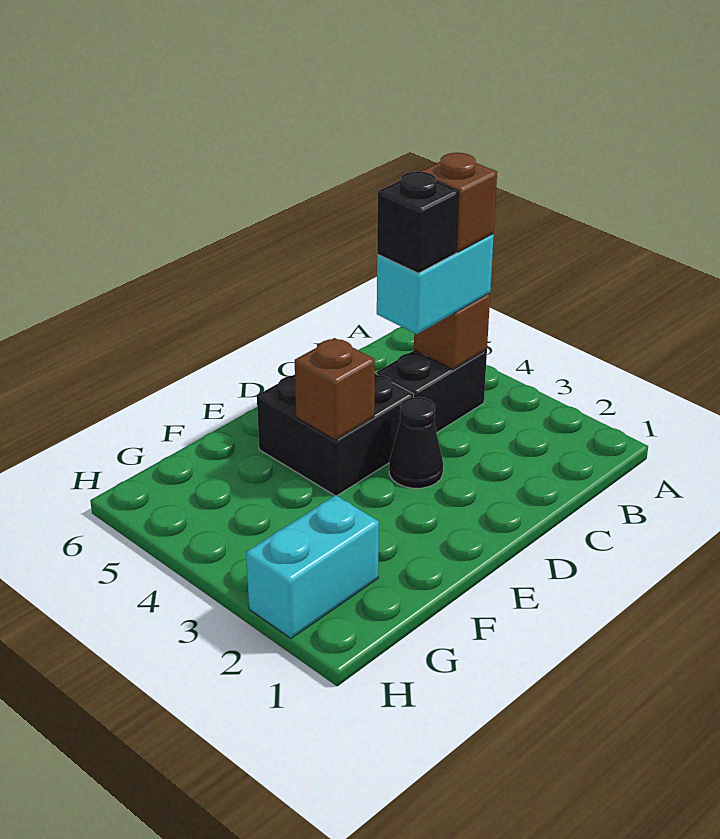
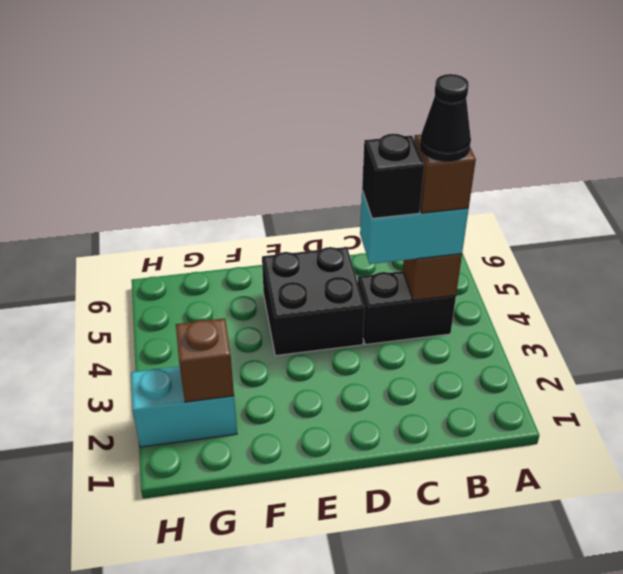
black 1x1 cone [389,397,443,488] -> black 1x1 cone moved to [420,74,471,161]
brown 1x1 brick [295,338,375,440] -> brown 1x1 brick moved to [176,318,234,402]

